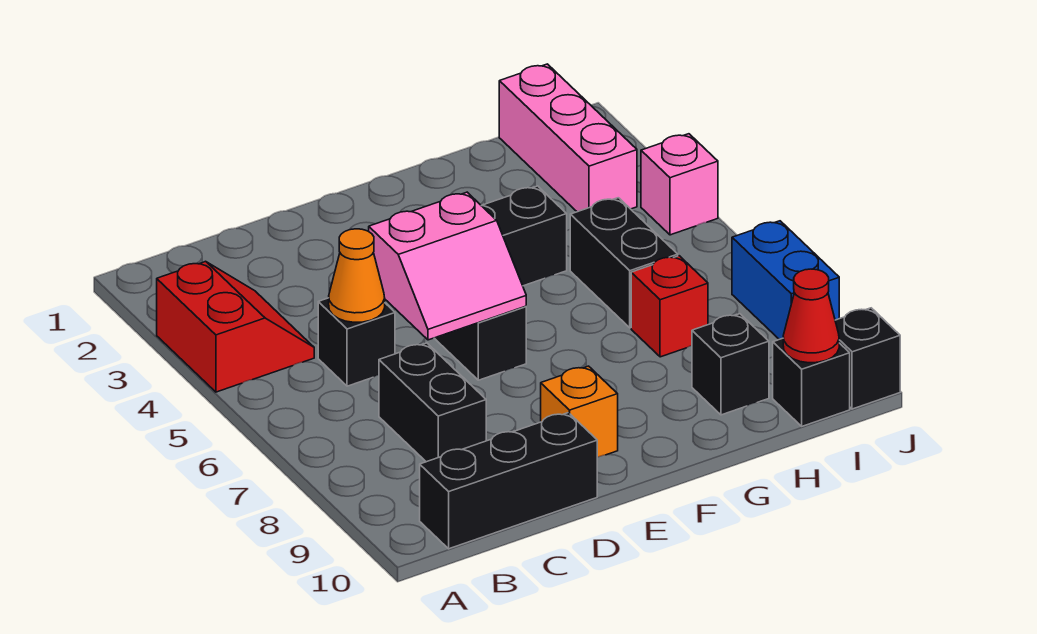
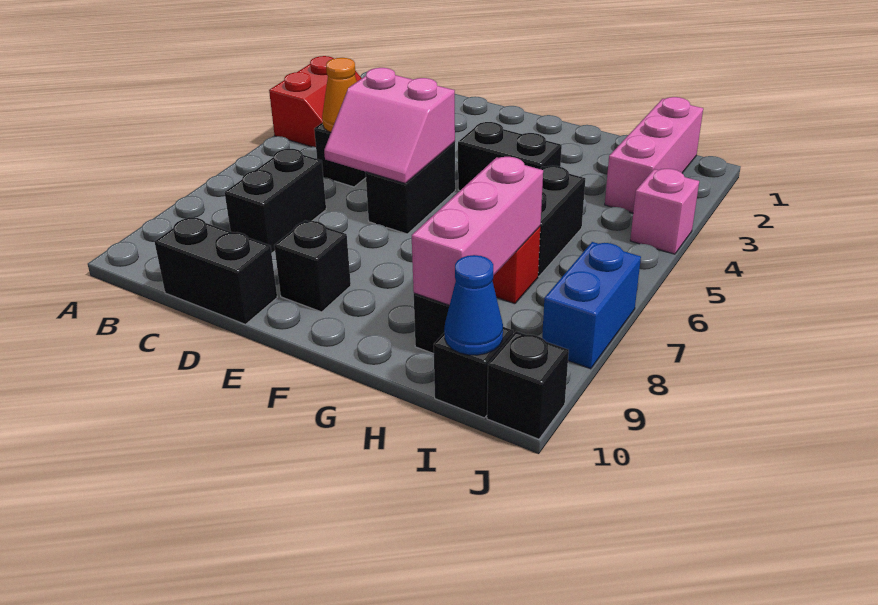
black 1x3 brick [420,413,597,549] -> black 1x2 brick [155,217,277,324]
orange 1x1 brick [541,366,618,457] -> black 1x1 brick [274,220,351,312]
none -> pink 1x3 brick [412,157,543,305]
red 1x1 cone [783,269,839,363] -> blue 1x1 cone [444,255,503,355]

